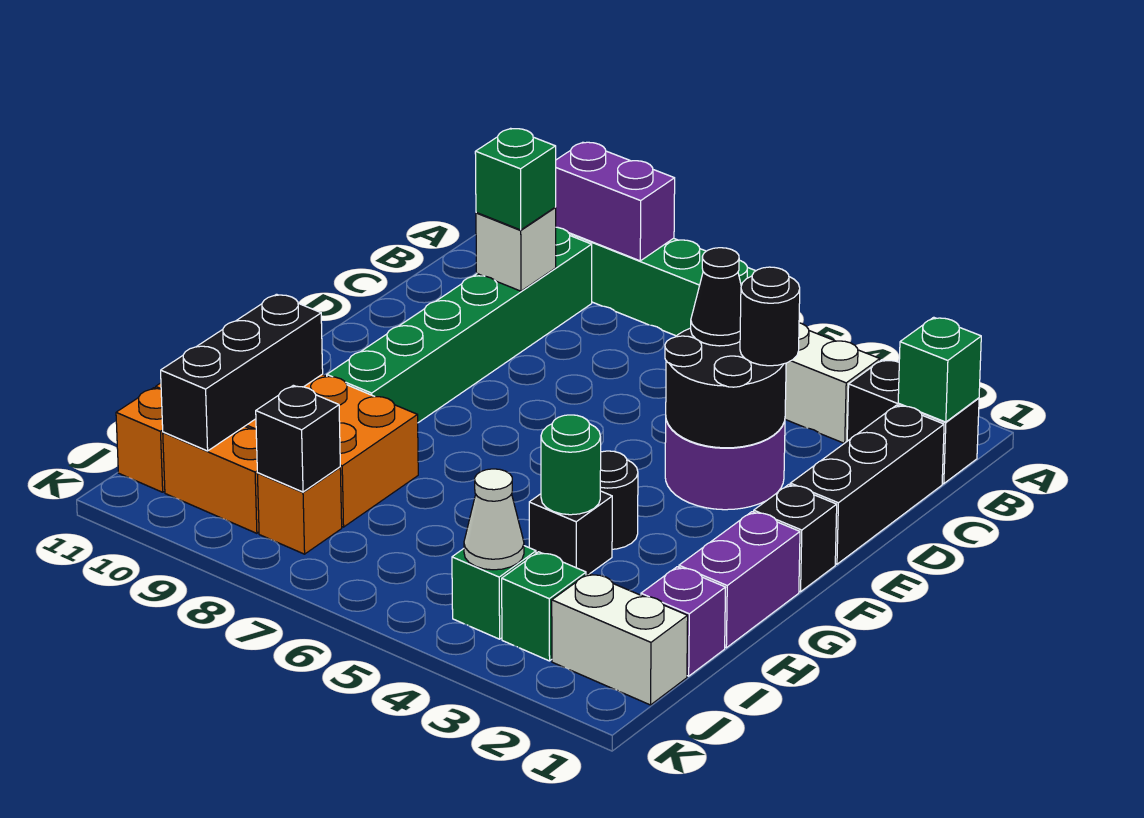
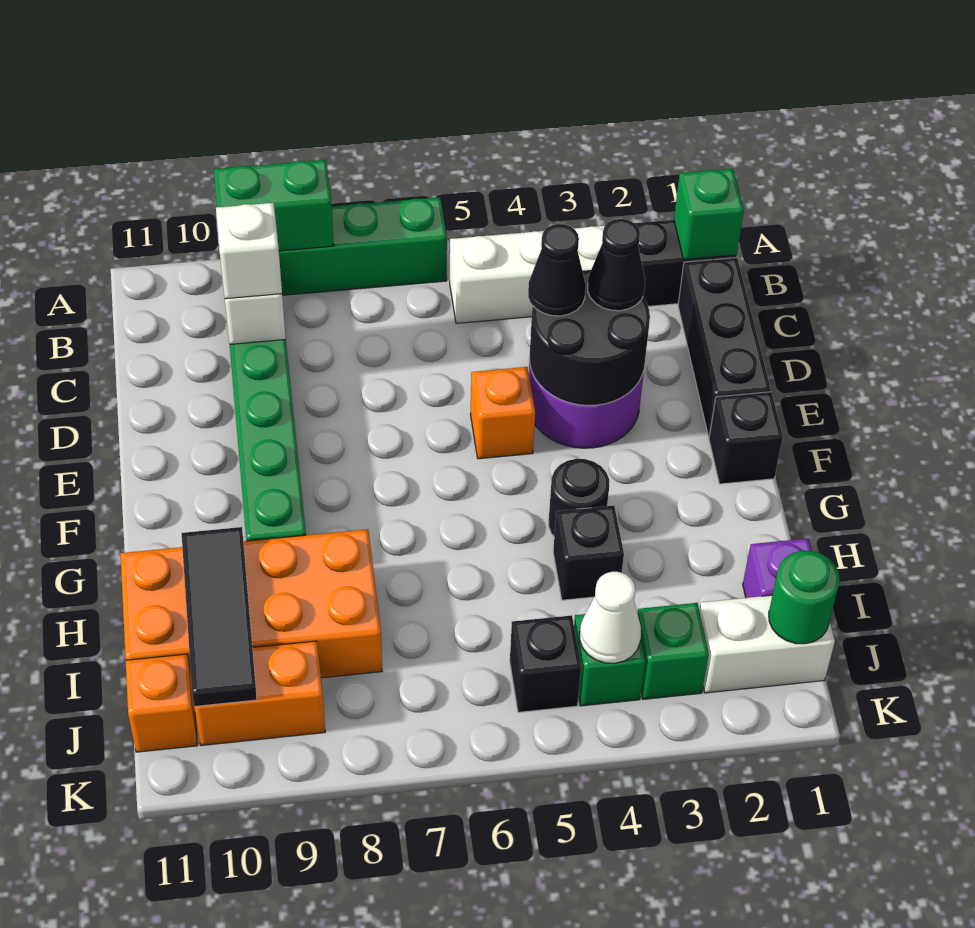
purple 1x2 brick [555,142,675,261] -> green 1x2 brick [214,160,334,251]
green 1x1 brick [475,128,556,230] -> white 1x1 brick [216,203,282,299]
black 1x1 round brick [740,267,800,366] -> black 1x1 cone [588,219,645,311]
purple 1x2 brick [679,512,800,648] -> none
green 1x1 round brick [541,415,601,515] -> green 1x1 round brick moved to [769,551,840,644]
black 1x3 brick [161,294,323,451] -> black 1x3 tile [182,527,257,707]
orange 1x1 brick [257,467,342,554] -> orange 1x1 brick moved to [471,367,535,459]
black 1x1 brick [256,385,340,492] -> black 1x1 brick moved to [510,615,581,712]

